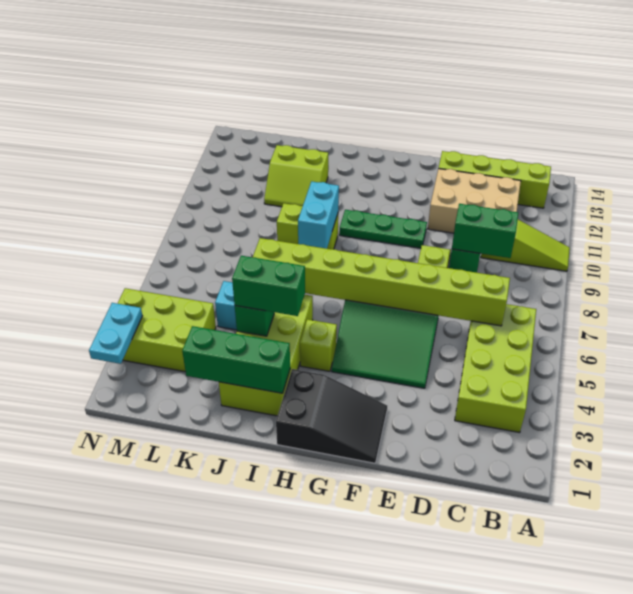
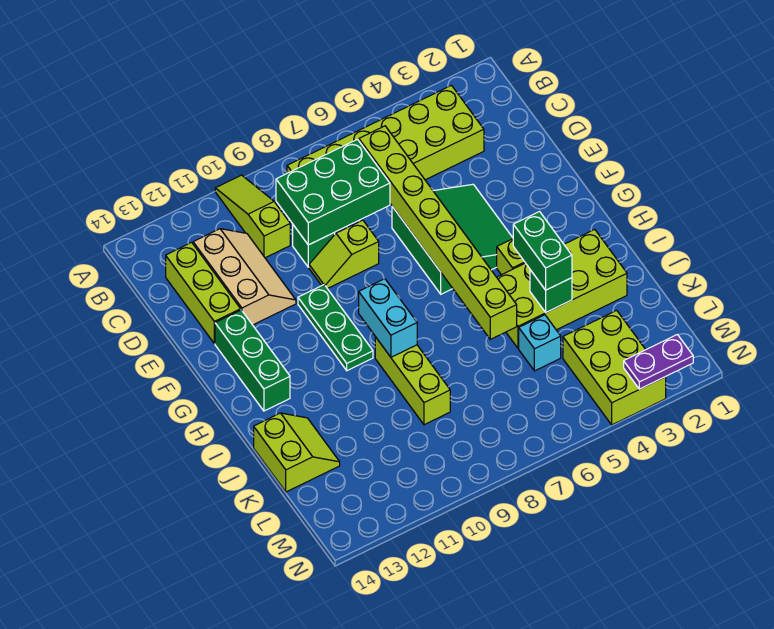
lime 2x4 brick [455,304,536,433] -> lime 2x6 brick [287,85,484,180]
lime 1x4 brick [438,151,551,208] -> lime 1x3 brick [166,242,241,344]
green 1x2 brick [452,204,518,258] -> green 2x3 brick [276,139,390,245]
tan 2x3 brick [428,169,521,233] -> tan 2x3 slope [193,229,296,325]
black 2x3 slope [276,369,387,463] -> none
green 1x3 brick [182,326,290,393] -> green 1x3 brick moved to [215,310,290,411]
cyan 1x2 brick [298,181,339,249] -> cyan 1x2 brick turned to [359,279,417,357]
lime 1x2 brick [277,203,338,249] -> lime 1x3 brick [375,337,450,425]
lime 2x2 slope [264,145,328,207] -> lime 2x2 slope moved to [254,413,340,492]
cyan 1x2 plate [89,303,142,364] -> purple 1x2 plate [624,335,693,389]

